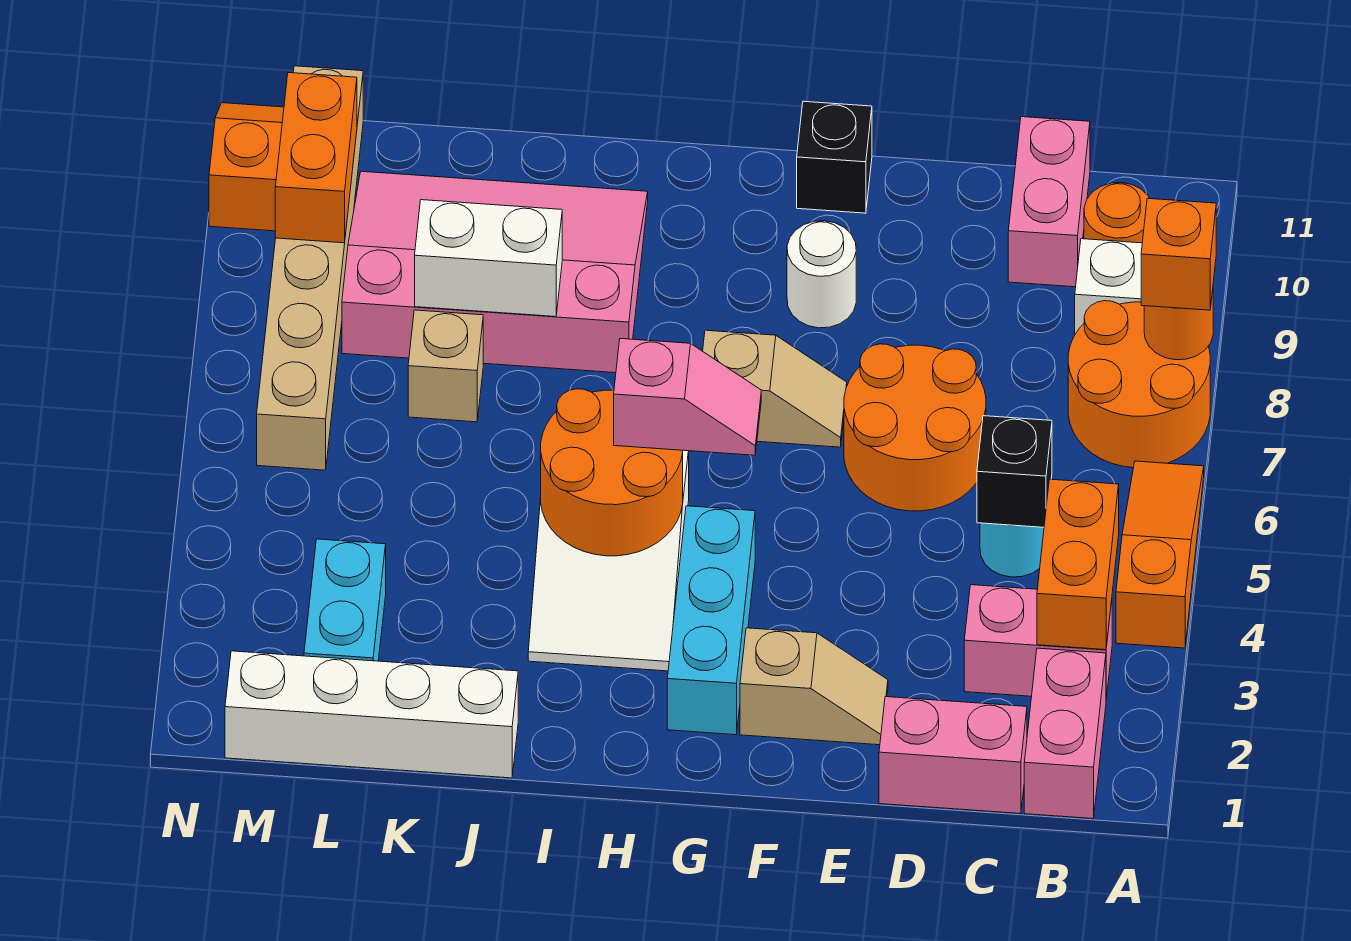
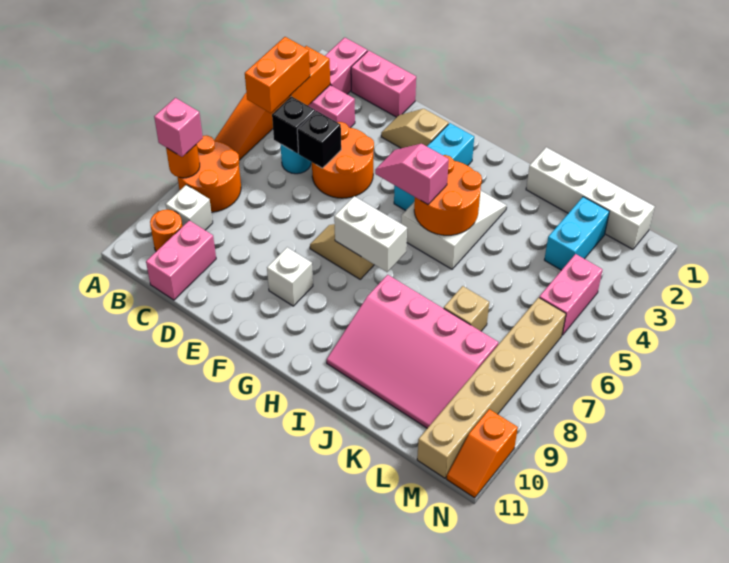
orange 1x1 brick [1141,198,1216,310] -> pink 1x1 brick [154,98,203,157]
orange 2x2 round brick [844,344,986,511] -> orange 2x2 round brick moved to [312,122,374,198]
white 1x1 round brick [787,221,856,328] -> white 1x1 brick [267,247,313,306]
black 1x1 brick [797,101,872,213] -> black 1x1 brick moved to [297,111,341,168]
white 1x2 brick [415,200,562,317] -> white 1x2 brick moved to [334,196,407,272]
none -> pink 1x2 brick [539,254,603,335]
orange 1x2 brick [275,73,357,243] -> orange 1x2 brick moved to [245,37,310,113]

